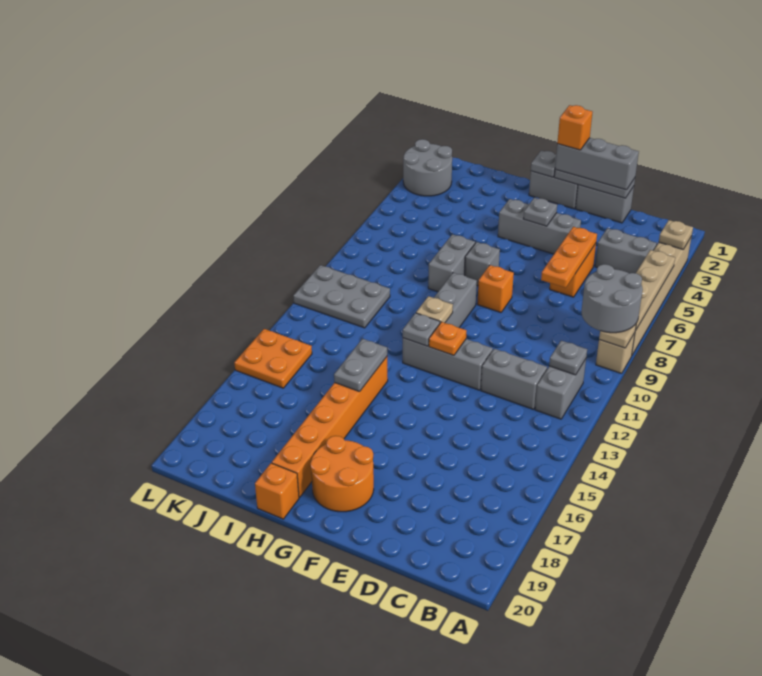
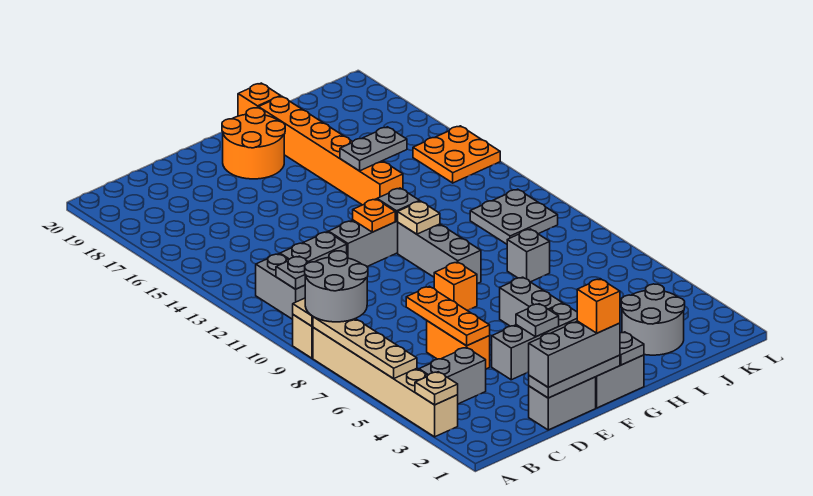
grey 1x1 brick [465,242,500,285] -> grey 1x1 brick moved to [507,229,550,282]
grey 1x2 brick [428,234,475,292] -> grey 1x2 brick moved to [500,277,562,326]
grey 1x2 plate [334,338,387,392] -> grey 1x2 plate turned to [340,127,407,171]
grey 2x3 plate [293,265,390,328] -> grey 2x2 plate [470,189,558,244]
grey 2x2 round brick [403,139,452,196] -> grey 2x2 round brick moved to [621,284,685,355]

